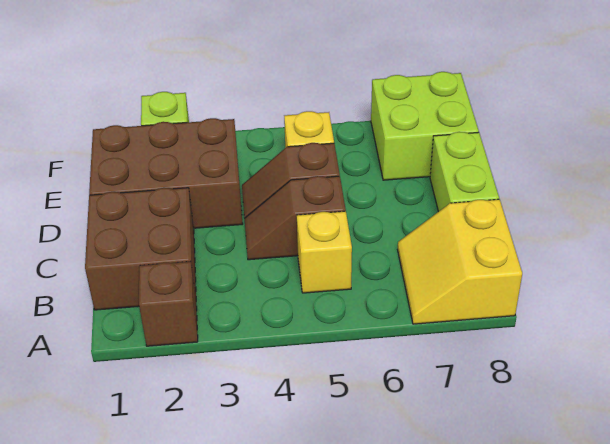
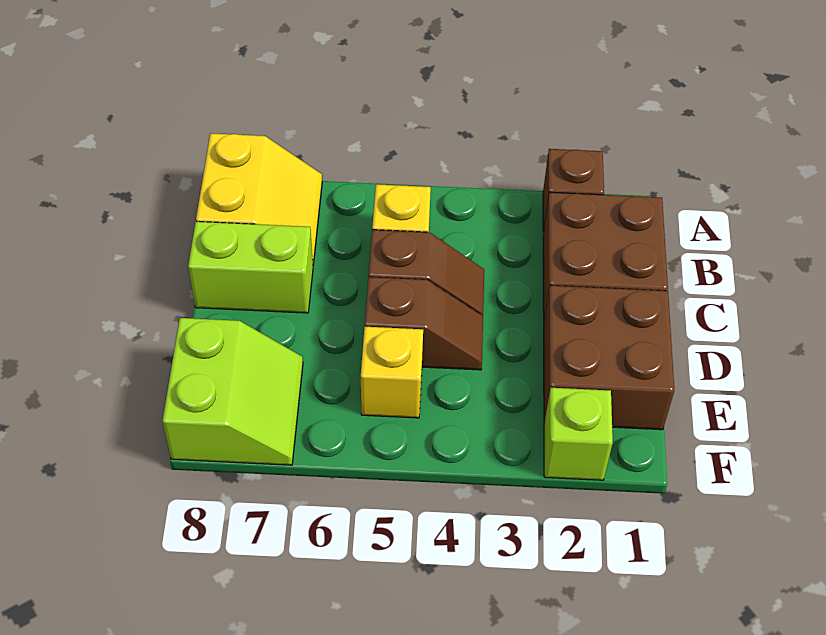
lime 1x2 brick [430,132,499,212] -> lime 1x2 brick turned to [188,221,313,313]
brown 2x3 brick [89,118,243,228] -> brown 2x2 brick [544,285,674,430]
lime 2x2 brick [371,72,479,180] -> lime 2x2 slope [162,318,303,465]

